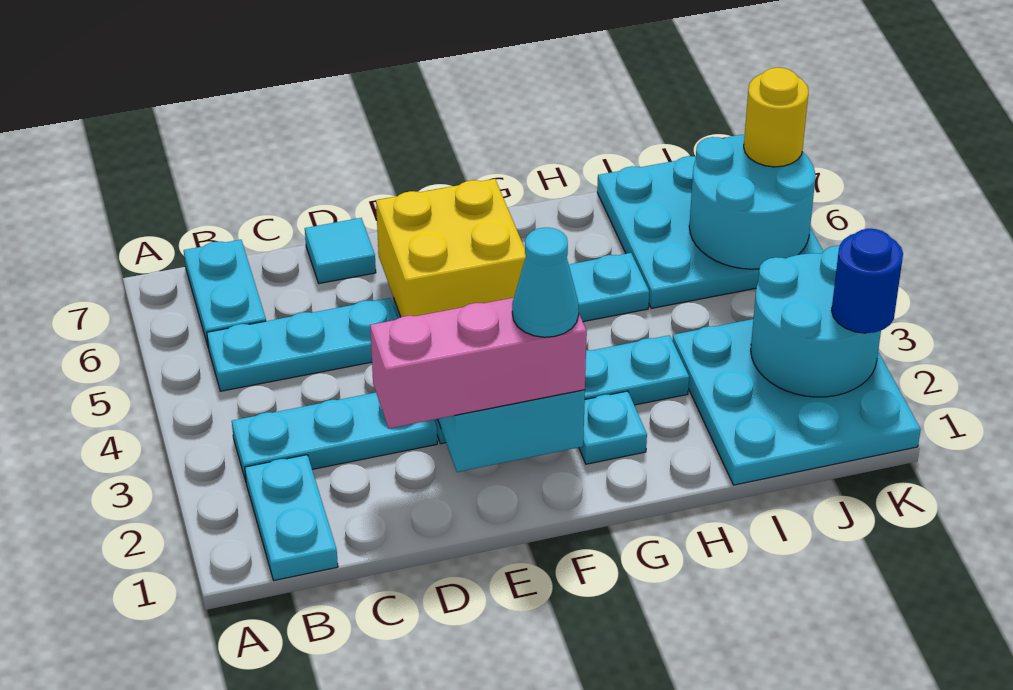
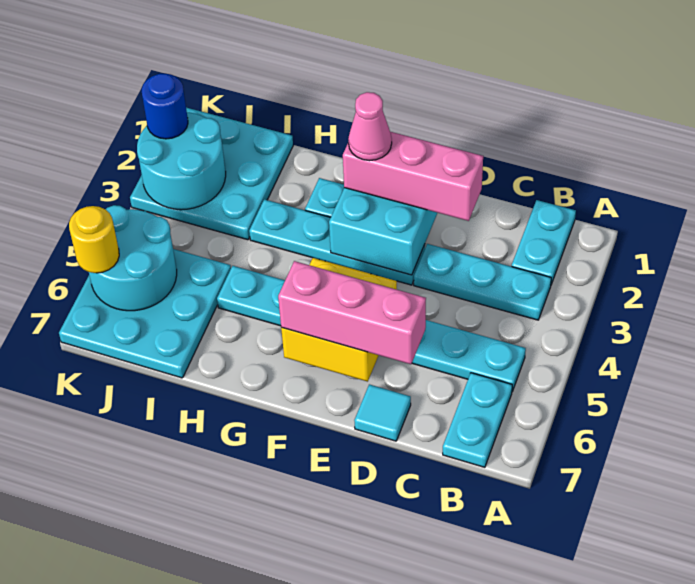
none -> pink 1x3 brick [278,261,426,364]
cyan 1x1 cone [512,228,579,337] -> pink 1x1 cone [348,92,392,161]

